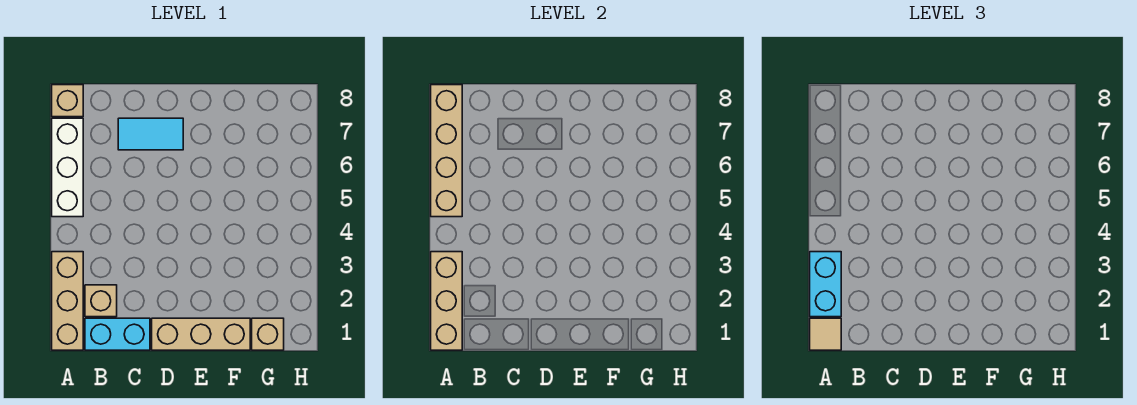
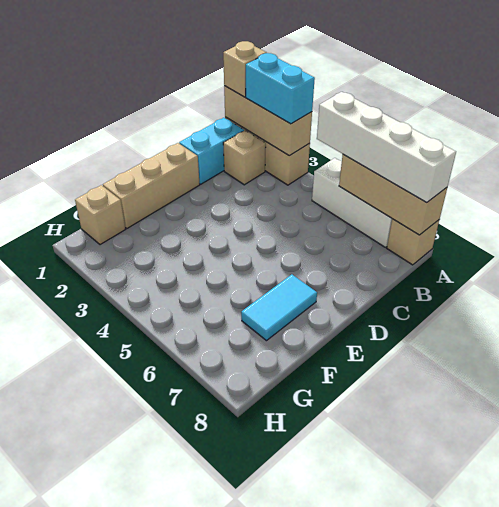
tan 1x1 tile [810,318,841,350] -> tan 1x1 brick [223,41,266,97]
tan 1x4 brick [431,85,462,217] -> tan 1x3 brick [339,155,447,235]
none -> white 1x4 brick [317,92,456,202]
cyan 1x2 tile [118,118,183,150] -> cyan 1x2 tile moved to [241,274,317,341]

